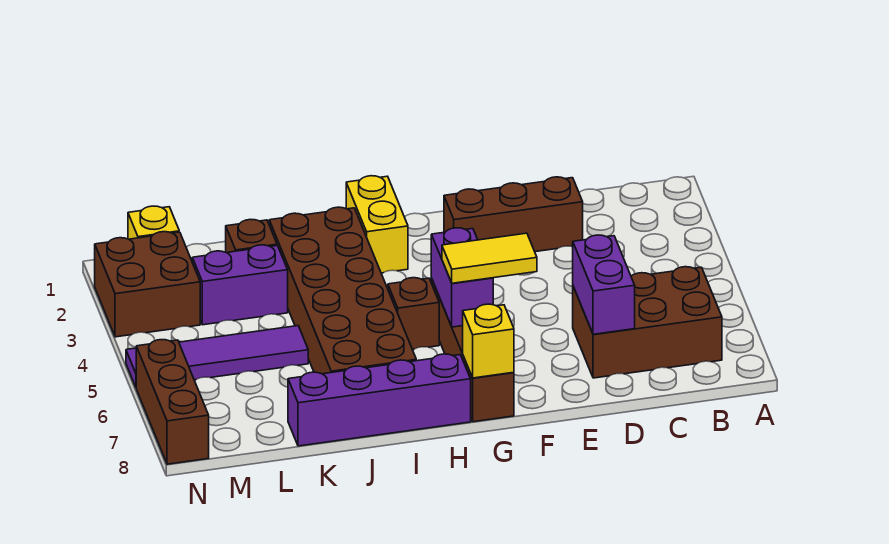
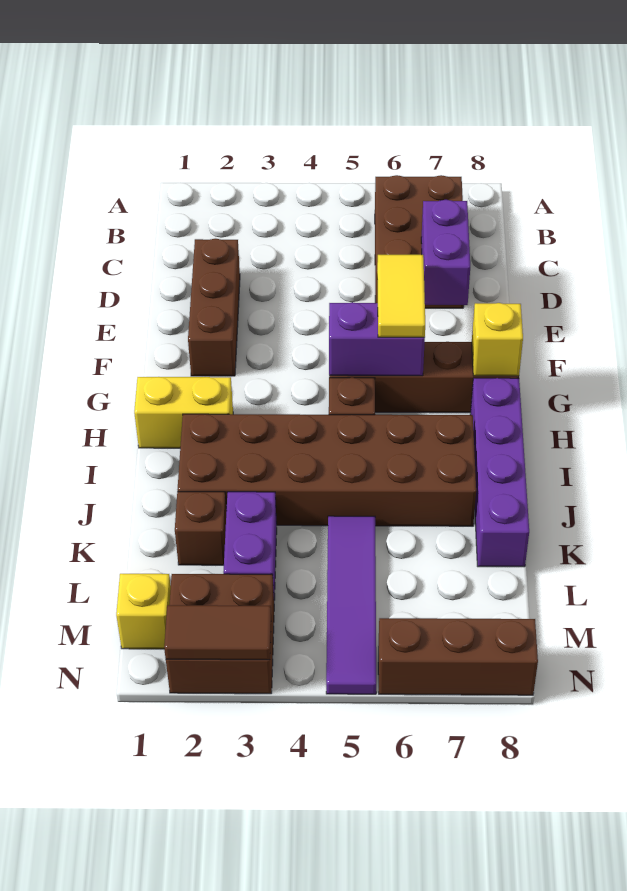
purple 1x2 brick [572,235,635,334] -> purple 1x2 brick turned to [421,200,470,305]
none -> brown 1x2 tile [164,605,271,660]

